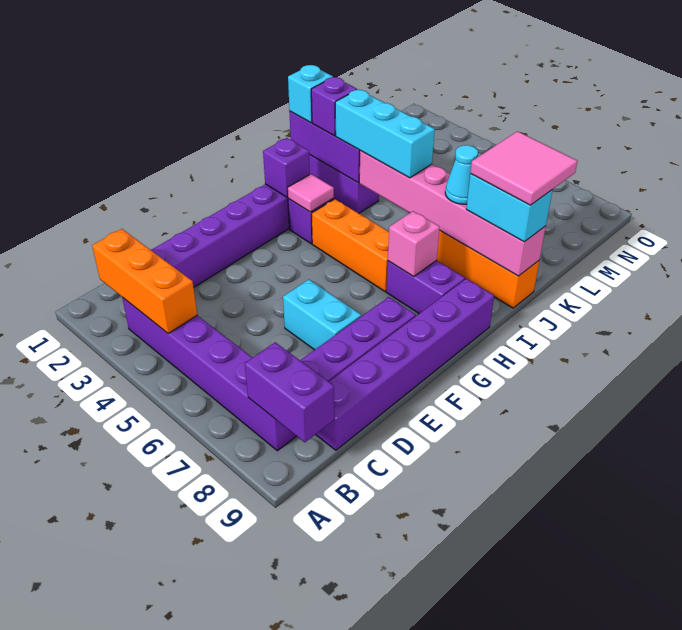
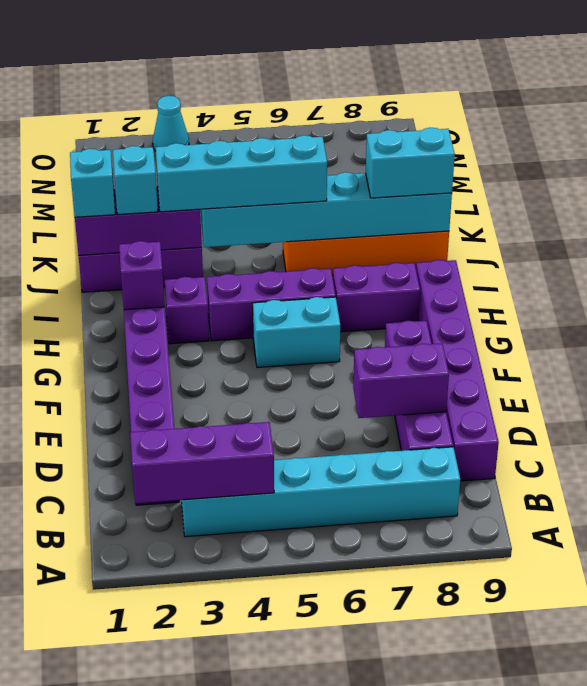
orange 1x3 brick [92,229,197,334] -> purple 1x3 brick [130,422,274,503]
purple 1x6 brick [122,297,296,451] -> cyan 1x6 brick [182,447,460,537]
purple 1x2 brick [245,342,334,442] -> purple 1x2 brick moved to [353,343,449,418]
cyan 1x2 brick [283,279,361,350] -> cyan 1x2 brick moved to [253,297,340,367]
pink 1x1 tile [288,174,334,212] -> none
orange 1x3 brick [312,199,389,292] -> purple 1x3 brick [207,268,336,341]
pink 1x1 brick [388,211,440,277] -> none
purple 1x1 brick [311,77,357,136] -> cyan 1x1 brick [113,146,158,214]
cyan 1x3 brick [335,89,435,178] -> cyan 1x4 brick [155,135,327,212]
pink 1x6 brick [359,151,546,276] -> cyan 1x6 brick [200,172,452,247]
cyan 1x1 cone [445,145,478,204] -> cyan 1x1 cone moved to [153,96,189,151]
pink 2x2 tile [470,131,577,205] -> none

